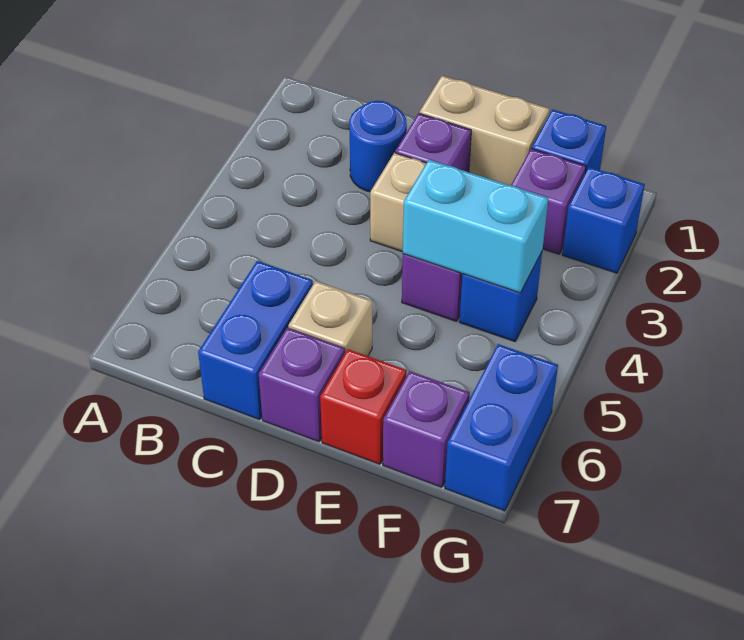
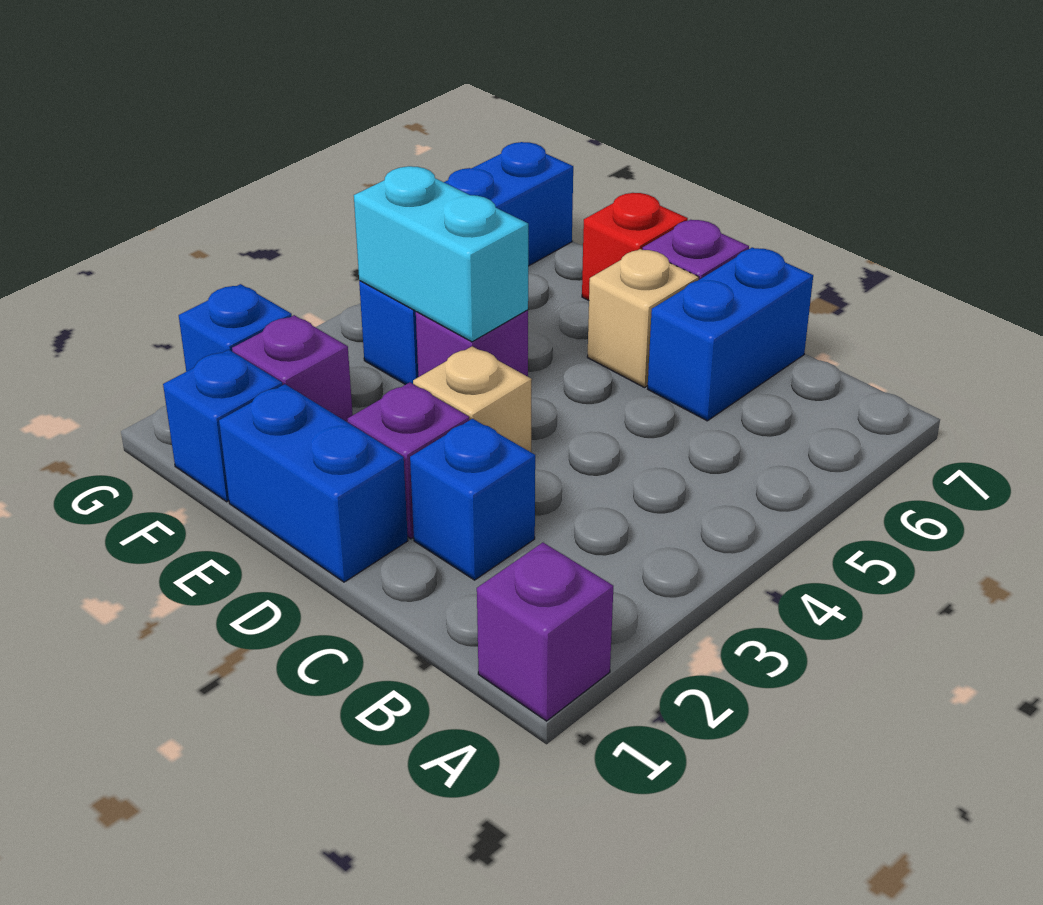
blue 1x1 round brick [349,101,407,192] -> blue 1x1 brick [410,419,535,580]
tan 1x2 brick [420,76,550,185] -> blue 1x2 brick [219,384,408,582]
purple 1x1 brick [383,371,470,487] -> purple 1x1 brick moved to [477,543,613,721]

